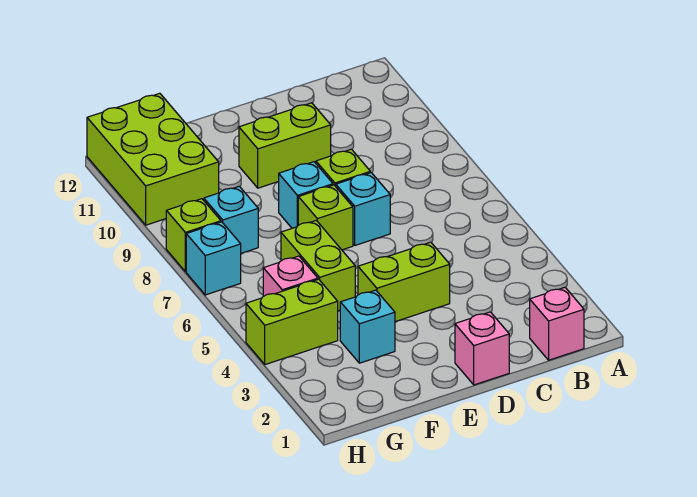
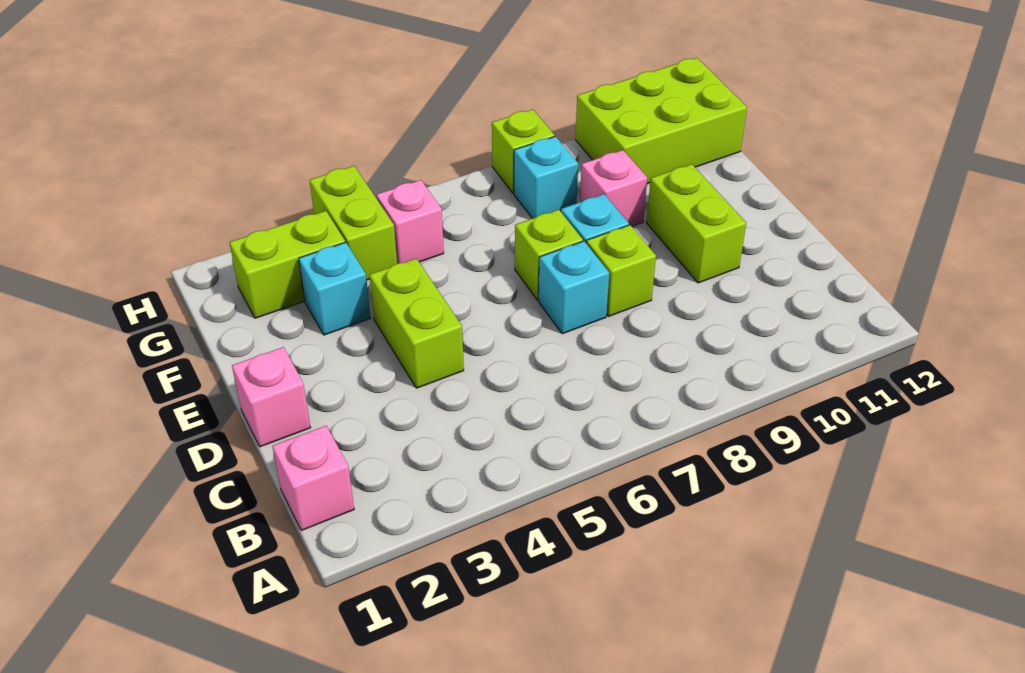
lime 1x2 brick [281,220,355,311] -> lime 1x2 brick moved to [229,211,345,318]
none -> pink 1x1 brick [580,150,647,226]
cyan 1x1 brick [186,222,241,295] -> none

